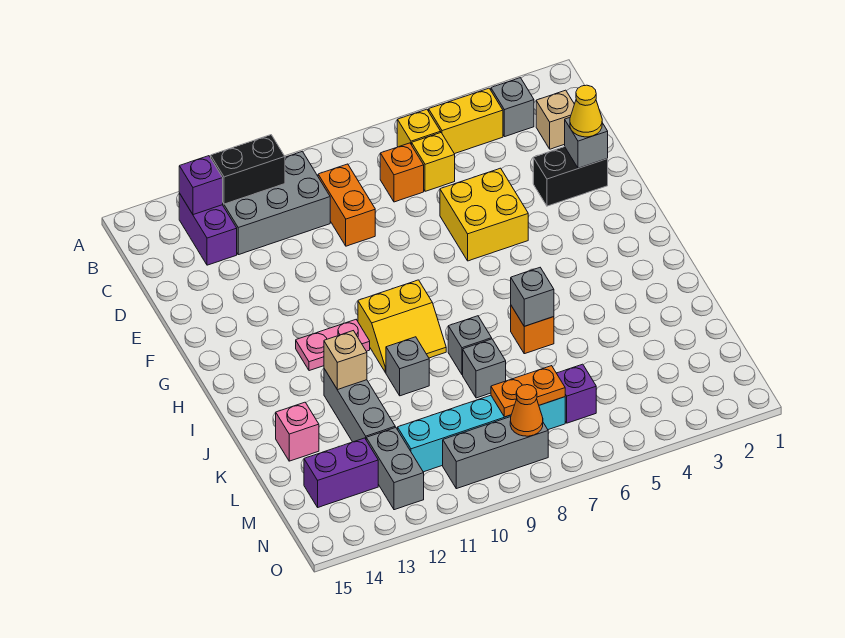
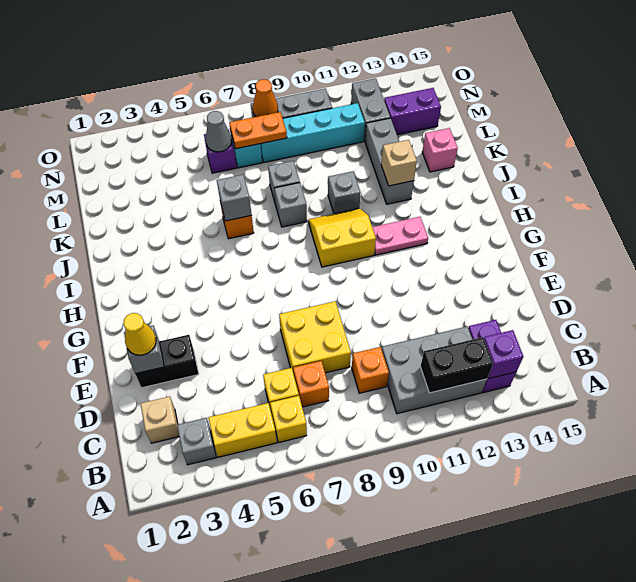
orange 1x2 brick [318,164,375,246] -> orange 1x1 brick [352,347,389,393]
yellow 2x2 brick [440,168,528,261] -> yellow 2x2 brick moved to [279,301,351,374]
none -> grey 1x1 cone [206,111,232,152]

